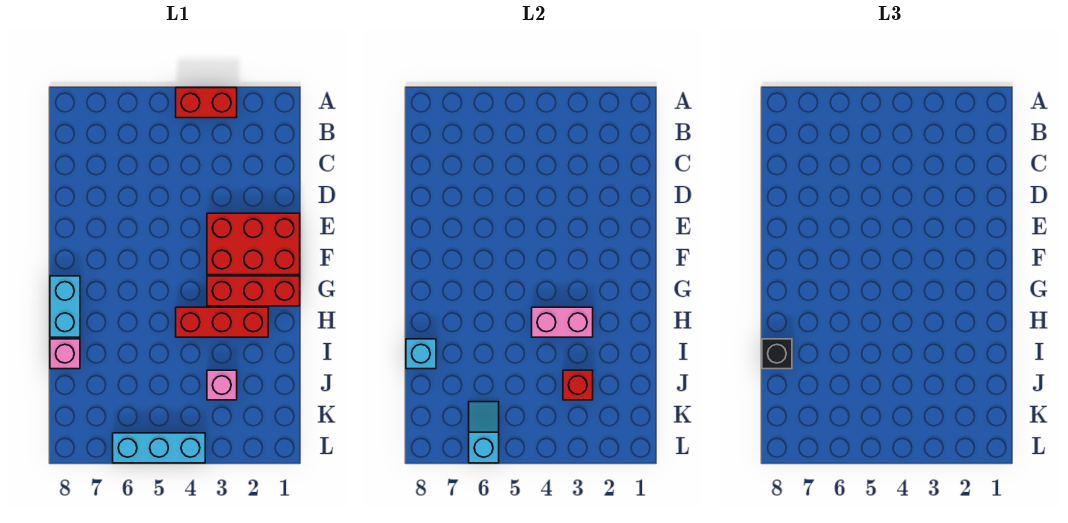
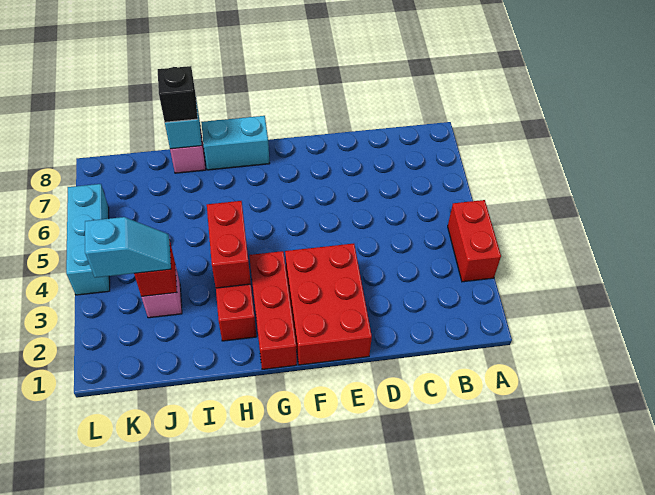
pink 1x2 brick [532,307,593,337] -> red 1x2 brick [207,201,251,288]
cyan 1x2 slope [469,402,499,463] -> cyan 1x2 slope moved to [85,217,171,278]

